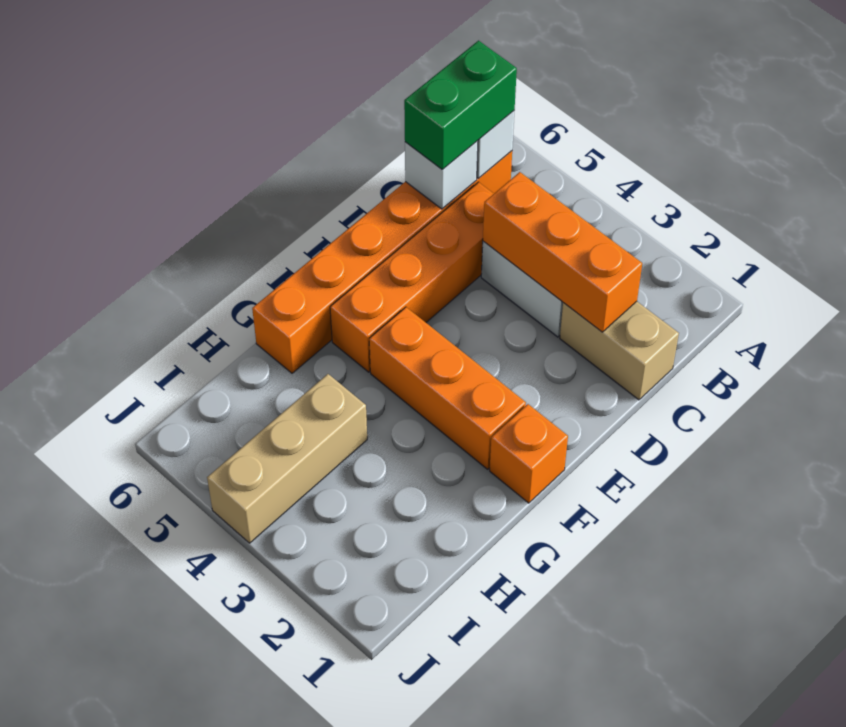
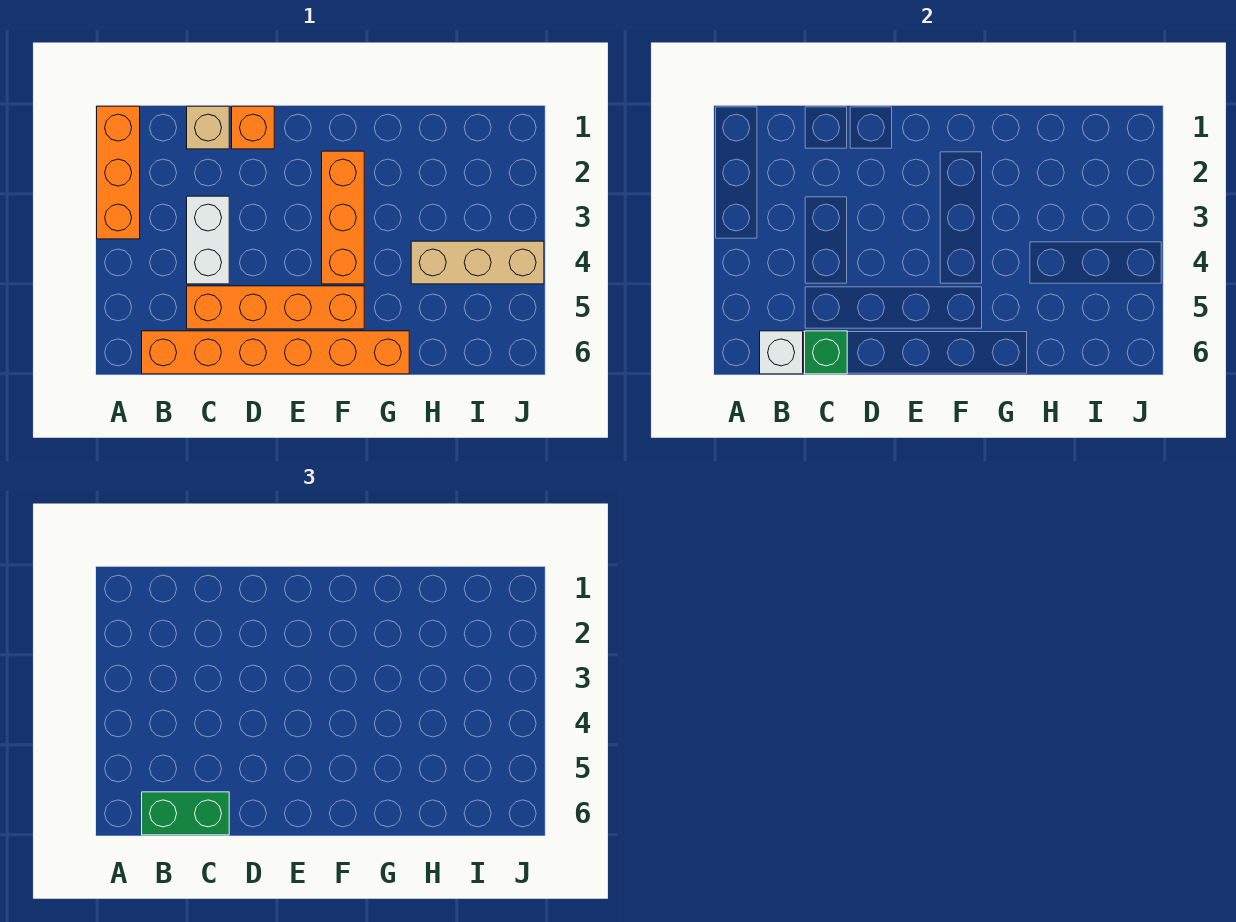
tan 1x2 brick [560,301,679,400] -> tan 1x1 brick [187,106,229,149]
orange 1x3 brick [483,172,642,332] -> orange 1x3 brick moved to [97,106,140,239]
white 1x1 brick [405,141,478,209] -> green 1x1 brick [805,331,847,374]
orange 1x1 brick [490,404,568,503] -> orange 1x1 brick moved to [232,106,274,149]

